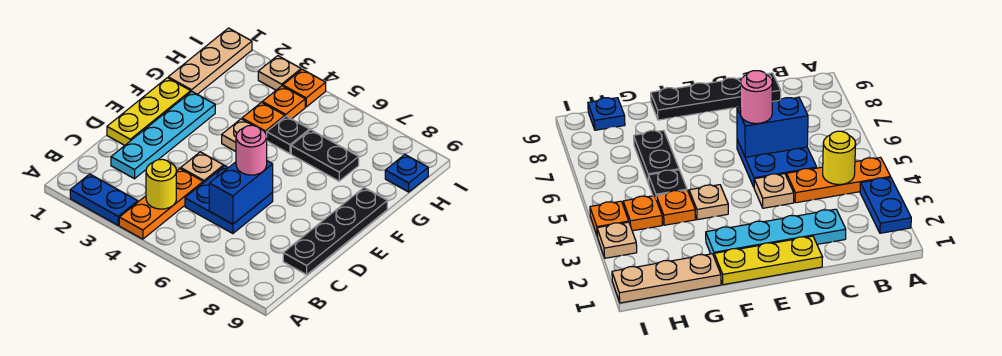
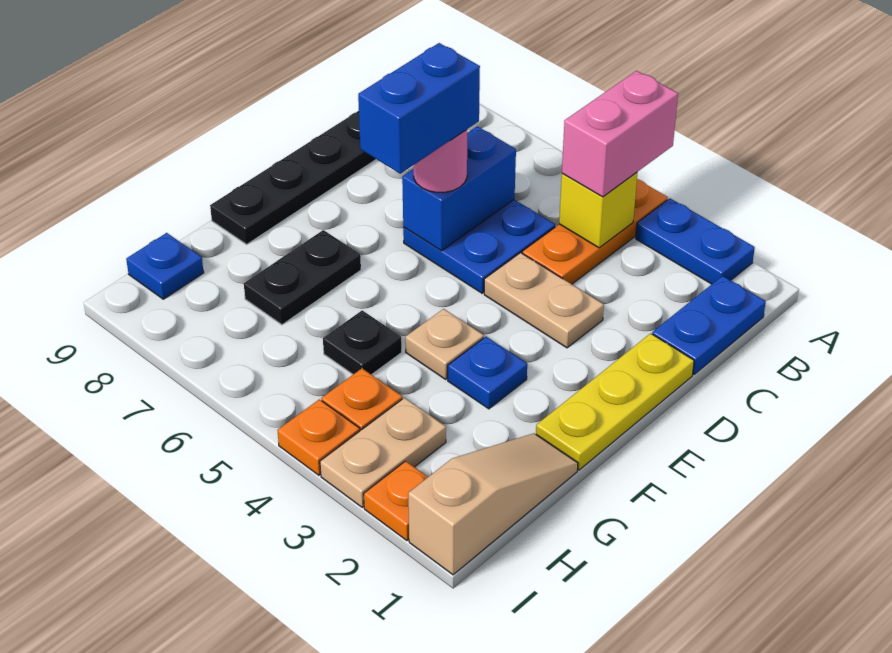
none -> pink 1x2 brick [562,71,678,197]
none -> blue 1x2 plate [652,276,766,375]
yellow 1x1 round brick [146,159,176,209] -> yellow 1x1 brick [559,172,637,248]
cyan 1x4 plate [111,92,215,179] -> none
tan 1x1 plate [181,152,224,183] -> tan 1x2 plate [484,253,604,348]
none -> blue 1x2 brick [358,43,480,174]
none -> blue 1x1 plate [448,337,527,409]
tan 1x3 plate [168,28,252,94] -> tan 1x3 slope [408,433,578,575]
orange 1x1 plate [242,102,285,137] -> orange 1x1 plate moved to [364,461,428,541]
black 1x2 plate [291,130,359,181] -> black 1x2 plate turned to [244,230,361,325]
tan 1x1 plate [258,56,301,90] -> tan 1x2 plate [320,398,446,507]

